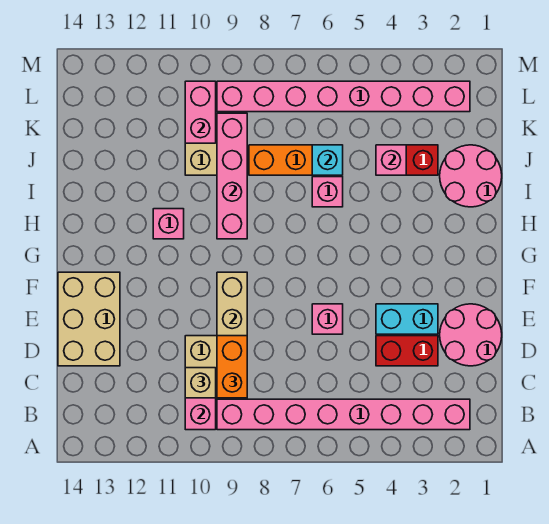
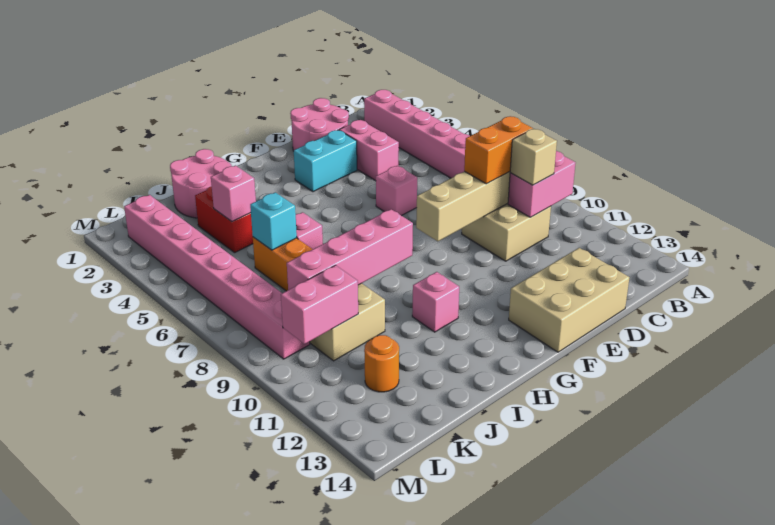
red 1x2 brick [376,336,438,366] -> pink 1x2 brick [340,120,399,181]
cyan 1x2 brick [376,304,438,334] -> cyan 1x2 brick turned to [294,130,357,192]
none -> orange 1x1 round brick [364,335,399,392]

